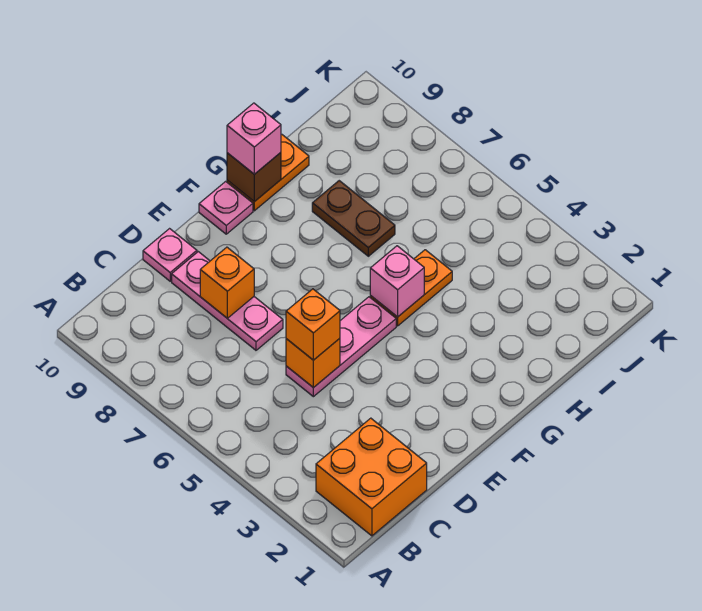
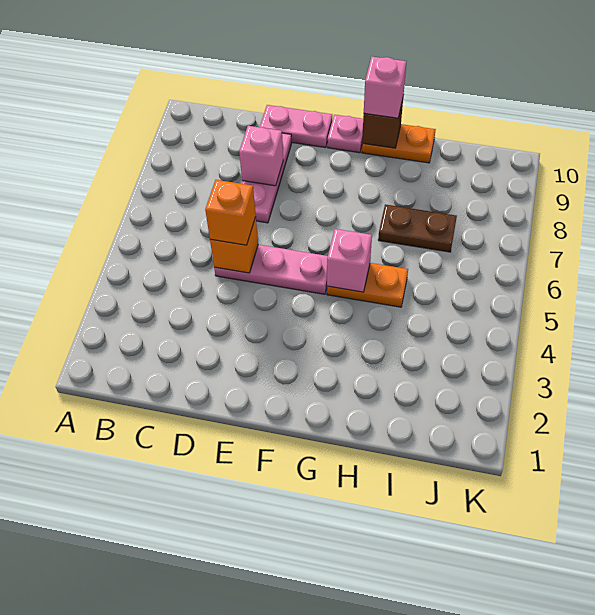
orange 2x2 brick [316,418,427,536] -> none
orange 1x1 brick [200,247,254,318] -> pink 1x1 brick [239,126,283,186]
pink 1x1 plate [143,229,197,281] -> pink 1x2 plate [260,105,332,148]
brown 1x2 plate [312,181,395,256] -> brown 1x2 plate turned to [378,205,457,252]

